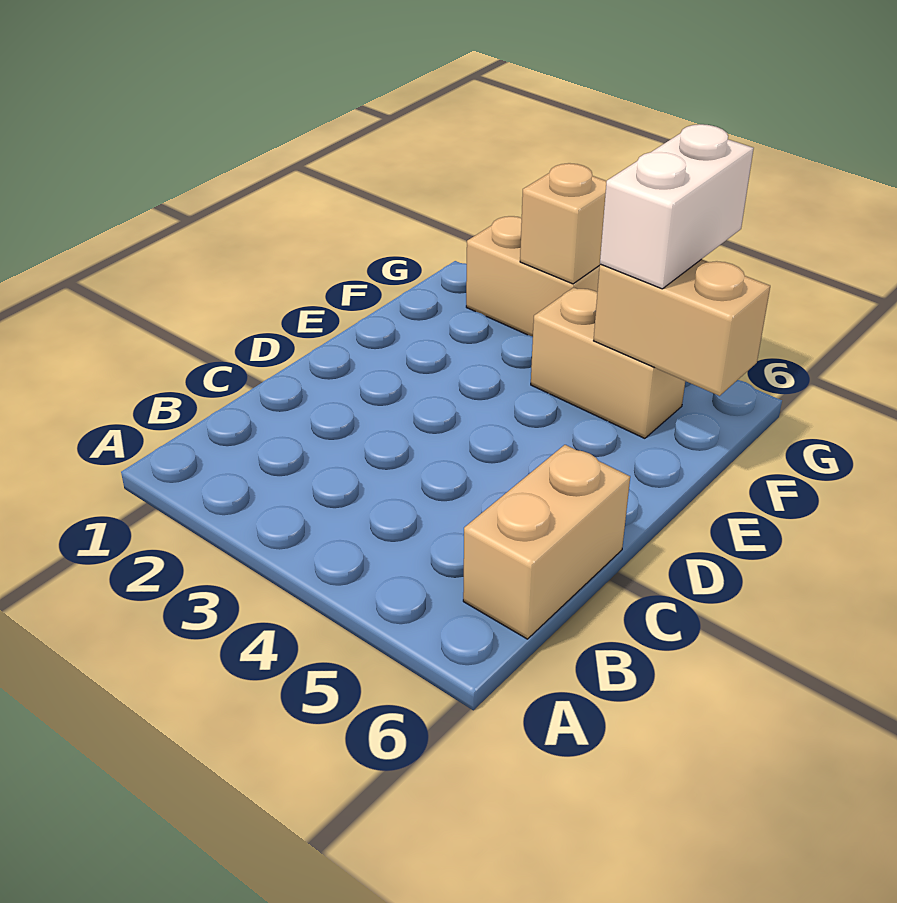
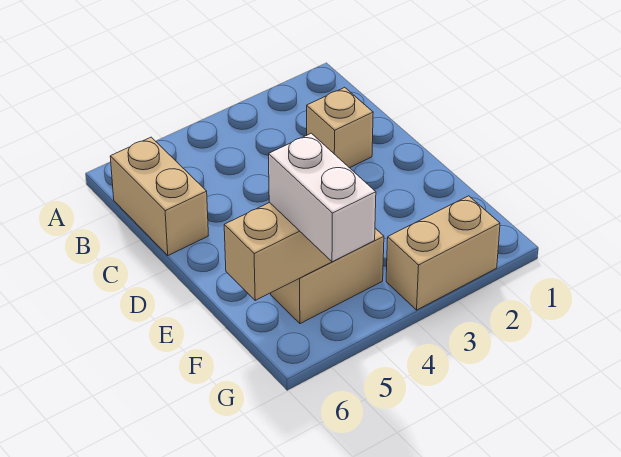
tan 1x1 brick [520,163,607,284] -> tan 1x1 brick moved to [307,87,373,168]

